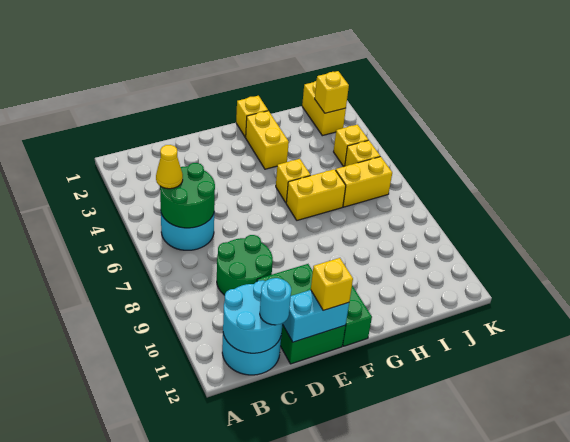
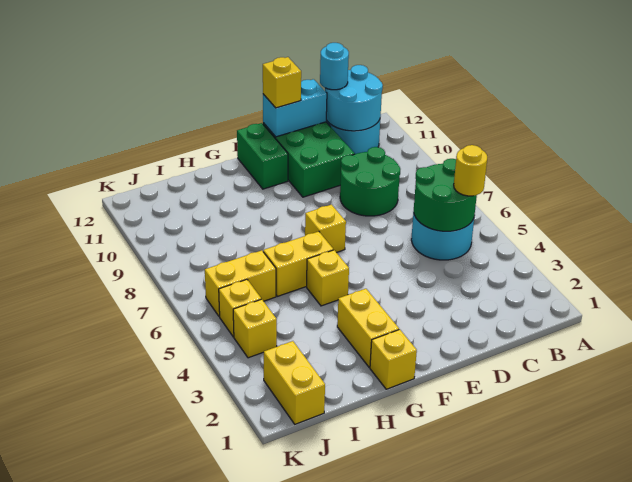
yellow 1x1 cone [156,145,183,189] -> yellow 1x1 round brick [454,145,487,196]
yellow 1x1 brick [315,71,349,113] -> yellow 1x1 brick moved to [305,205,346,253]

